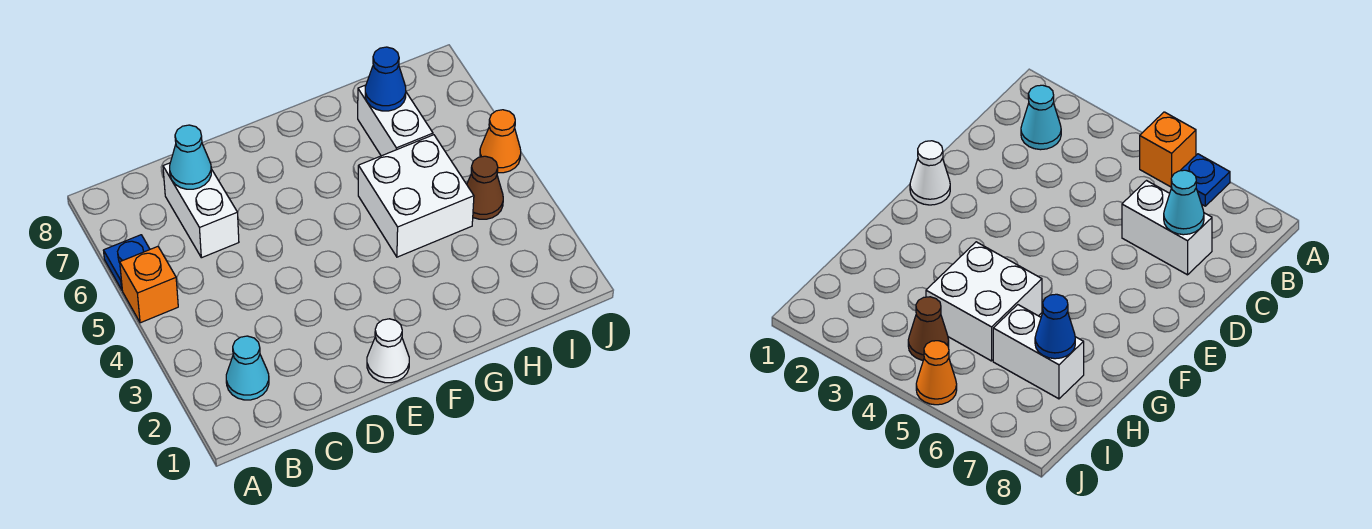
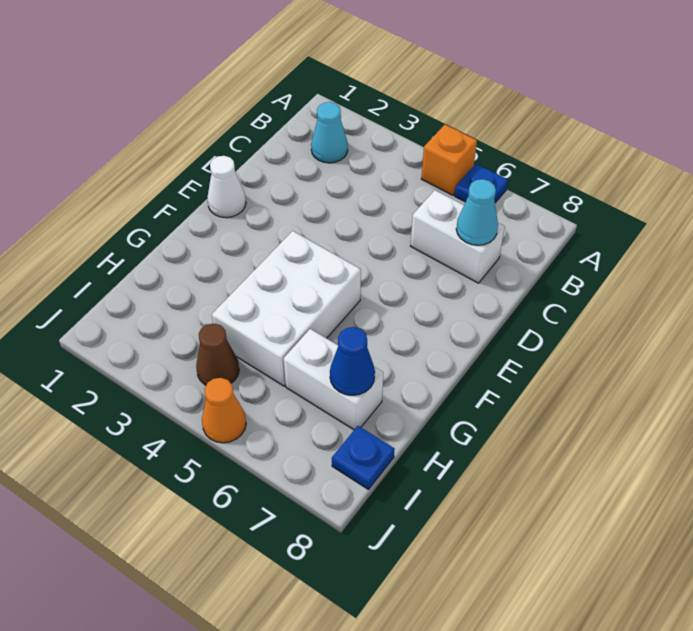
white 2x2 brick [358,135,474,257] -> white 2x3 brick [212,231,361,386]
none -> blue 1x1 plate [332,426,395,489]

